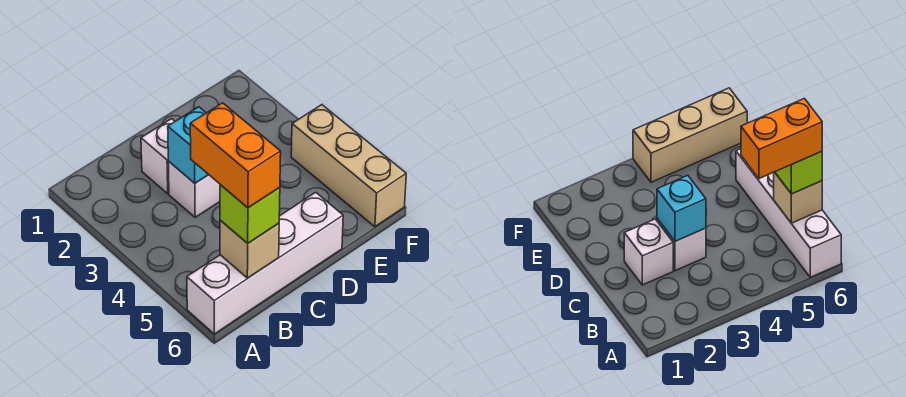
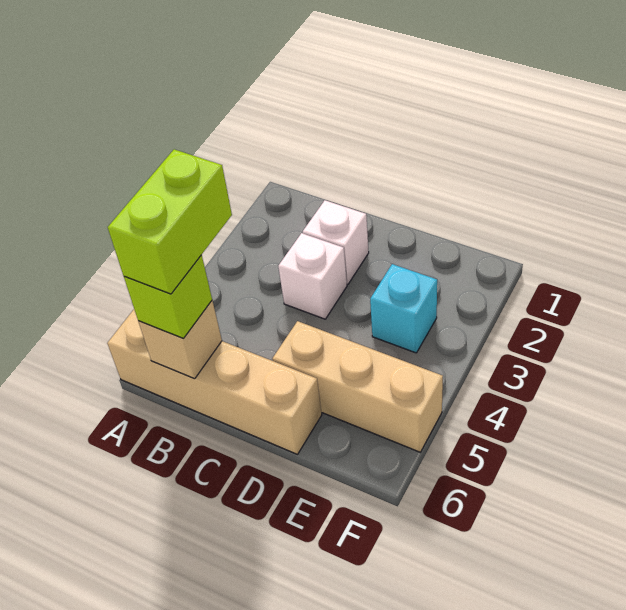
white 1x4 brick [187,192,343,334] -> tan 1x4 brick [107,310,322,454]
orange 1x2 brick [190,103,281,208] -> lime 1x2 brick [108,149,232,294]
cyan 1x1 brick [168,107,209,183] -> cyan 1x1 brick moved to [370,264,437,353]
tan 1x3 brick [291,105,406,227] -> tan 1x3 brick turned to [272,321,443,452]

